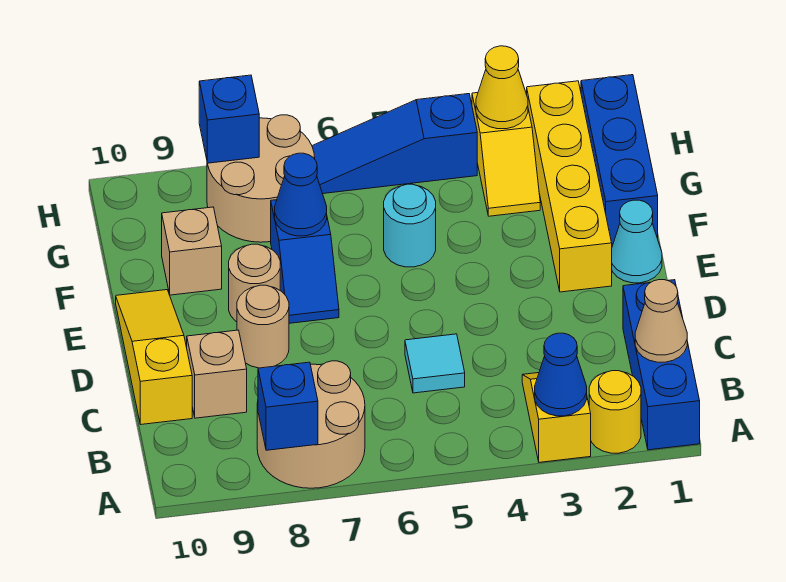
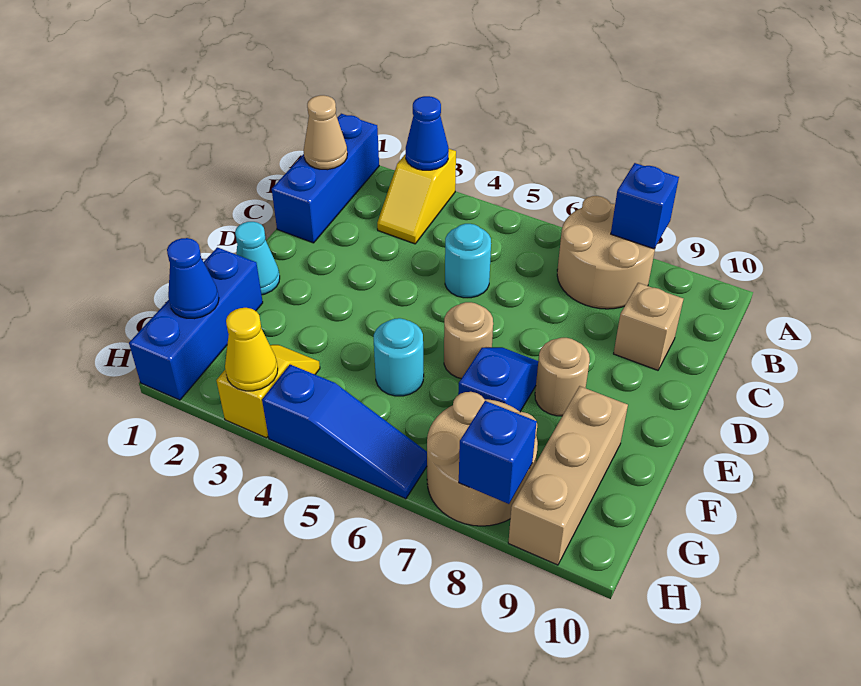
yellow 1x1 round brick [589,371,641,453] -> none
cyan 1x1 tile [405,334,465,393] -> cyan 1x1 round brick [445,224,491,298]
yellow 1x3 slope [116,290,192,424] -> none
tan 1x1 round brick [237,285,289,368] -> tan 1x1 round brick moved to [444,302,493,379]
yellow 1x4 brick [527,81,612,292] -> none
blue 1x1 cone [275,153,327,236] -> blue 1x1 cone moved to [167,238,219,319]
tan 1x1 brick [162,207,222,295] -> tan 1x3 brick [508,386,628,565]

